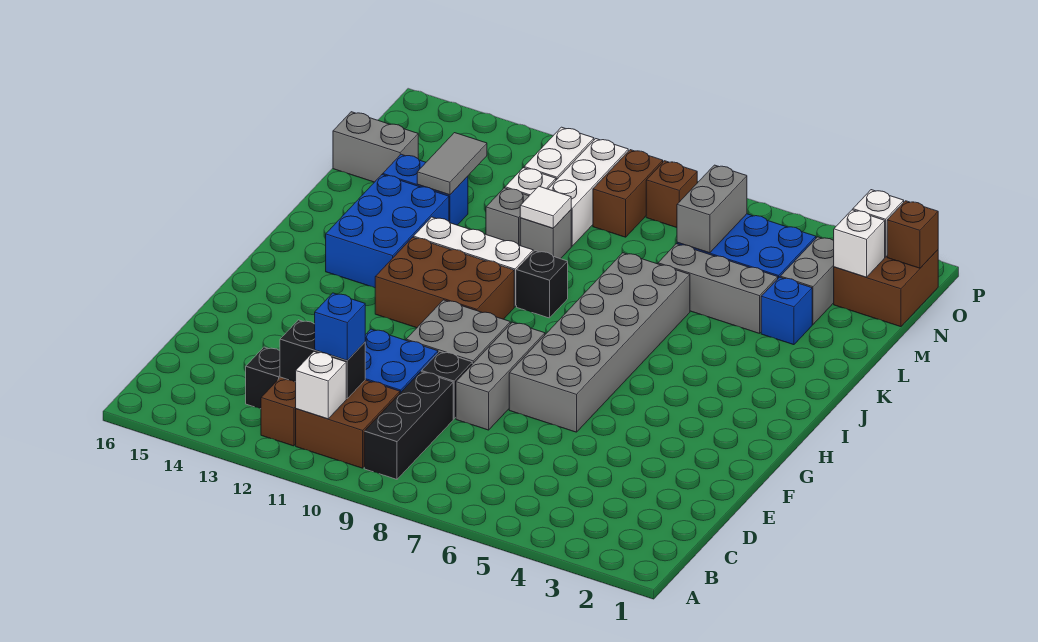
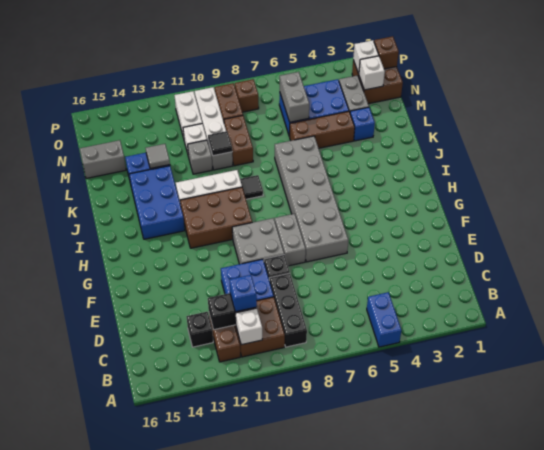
none -> blue 1x2 brick [367,292,401,347]
grey 1x3 brick [456,322,545,430] -> grey 1x2 brick [275,214,306,266]
black 1x1 brick [517,251,568,318] -> black 1x1 tile [240,175,263,199]
grey 1x3 brick [658,244,778,333] -> brown 1x3 brick [290,111,355,148]
none -> brown 1x2 brick [224,115,253,166]
white 1x1 tile [520,186,571,228] -> black 1x1 tile [208,131,232,156]
grey 1x2 tile [417,133,487,195] -> grey 1x1 tile [146,144,170,169]

